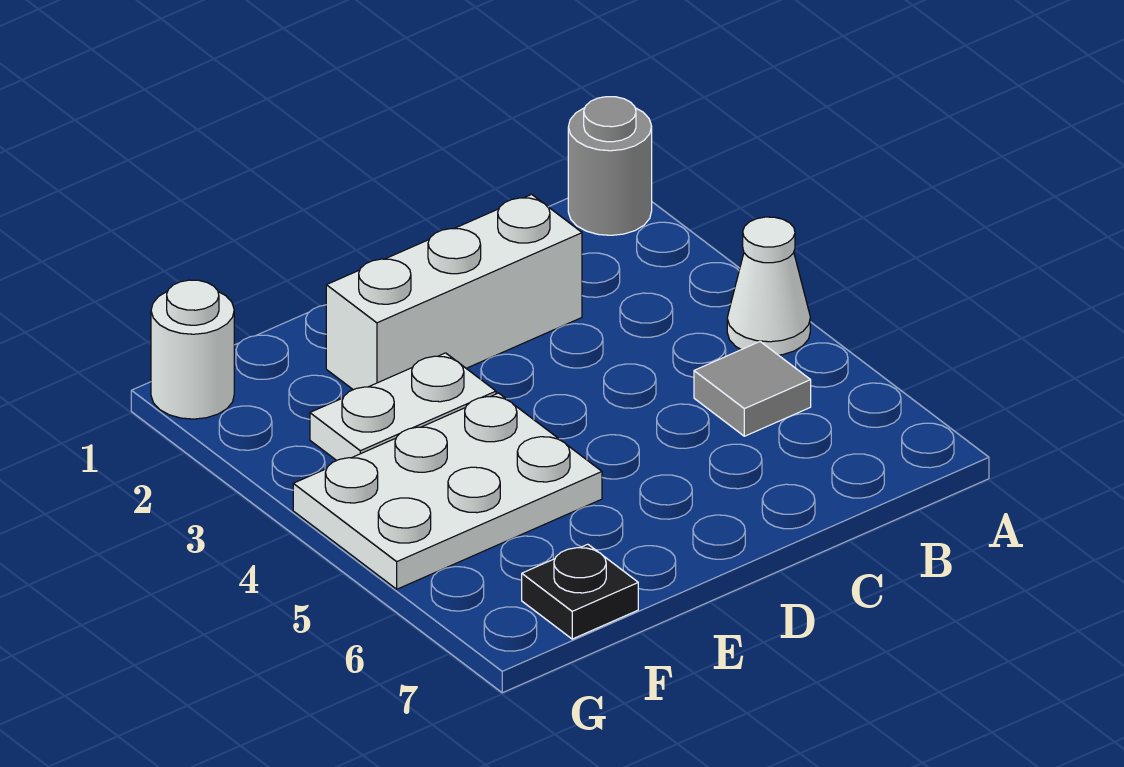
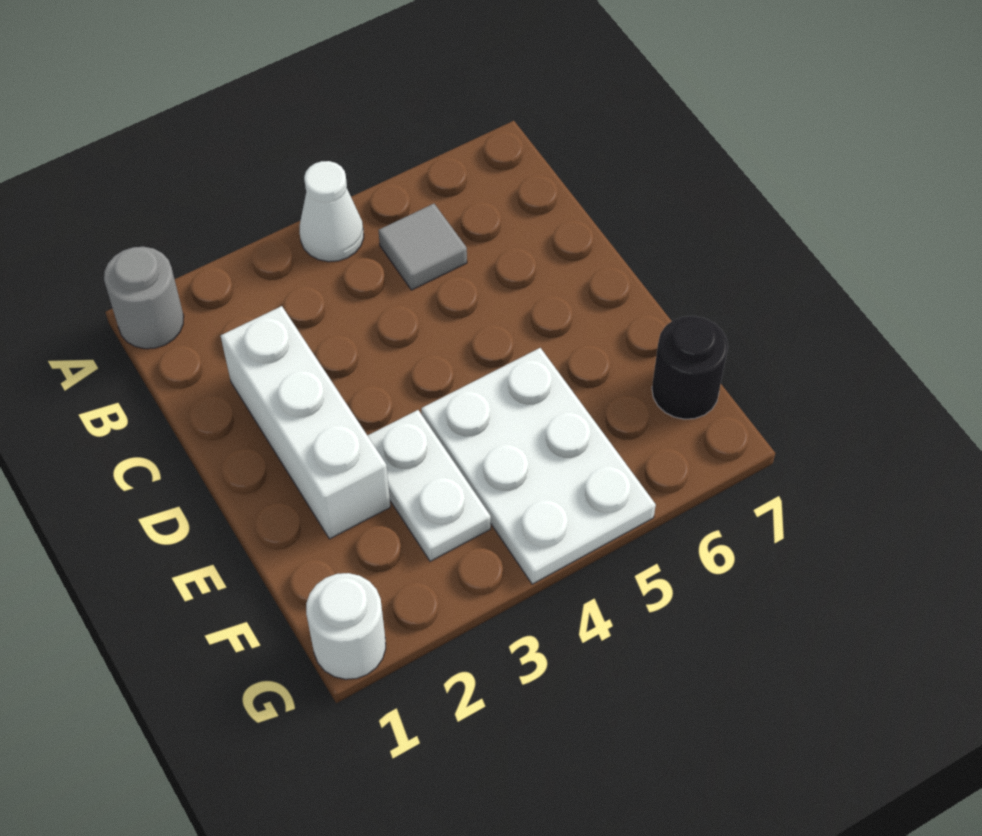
black 1x1 plate [522,544,638,639] -> black 1x1 round brick [652,316,728,419]

